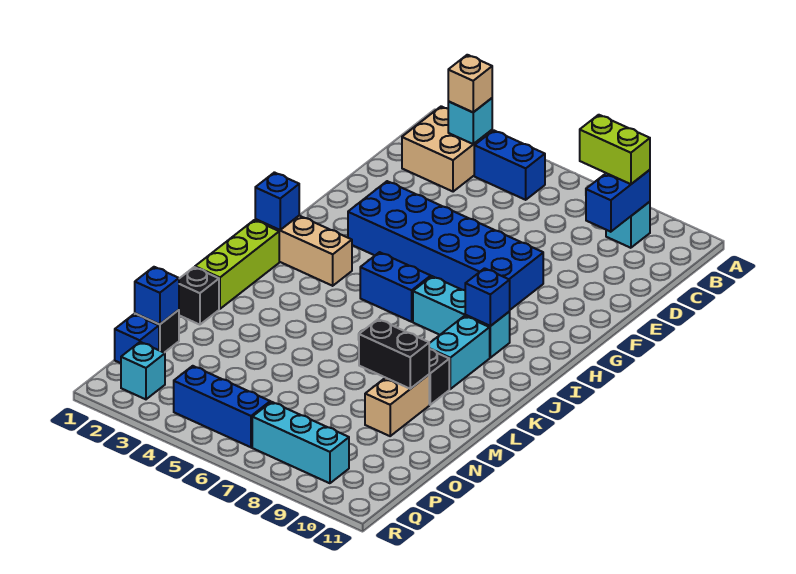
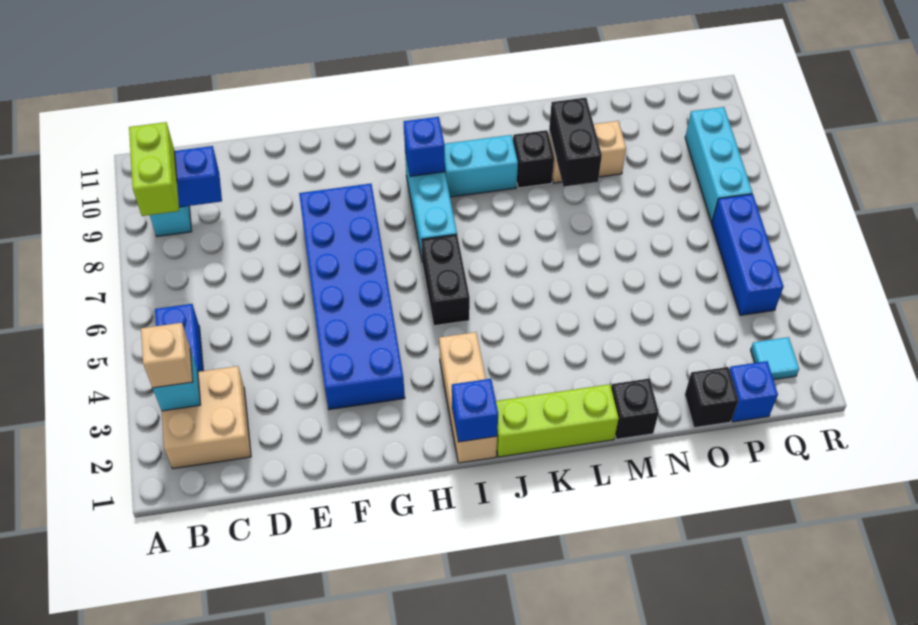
blue 1x2 brick [360,252,431,322] -> black 1x2 brick [421,235,470,326]
blue 1x1 brick [135,267,179,324] -> none
cyan 1x1 brick [121,342,165,399] -> cyan 1x1 tile [751,337,799,380]

